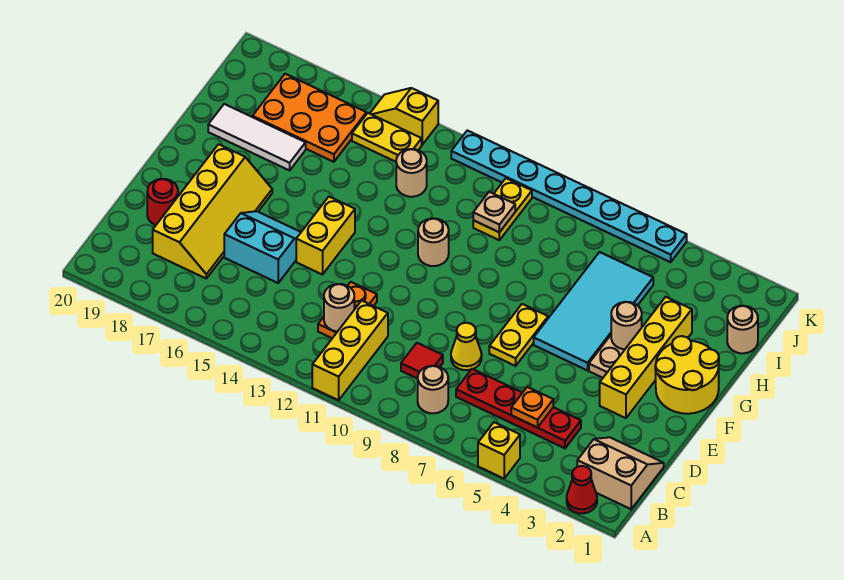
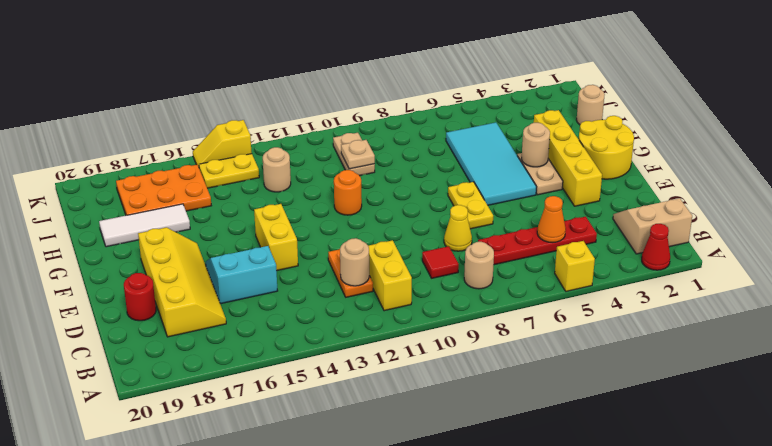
yellow 1x3 brick [312,301,388,400] -> yellow 1x2 brick [368,240,412,311]
orange 1x1 plate [511,387,553,428] -> orange 1x1 cone [537,196,566,243]
tan 1x1 round brick [418,218,449,266] -> orange 1x1 round brick [334,170,362,215]
yellow 1x2 plate [473,178,532,240] -> tan 1x2 plate [333,133,375,176]
cyan 1x8 plate [451,130,687,262] -> none

